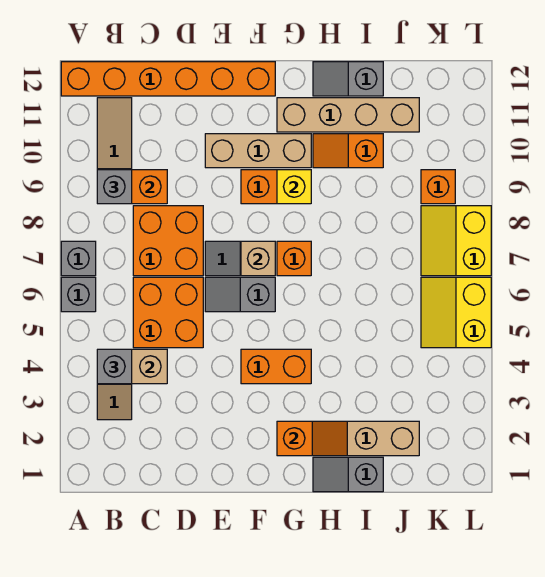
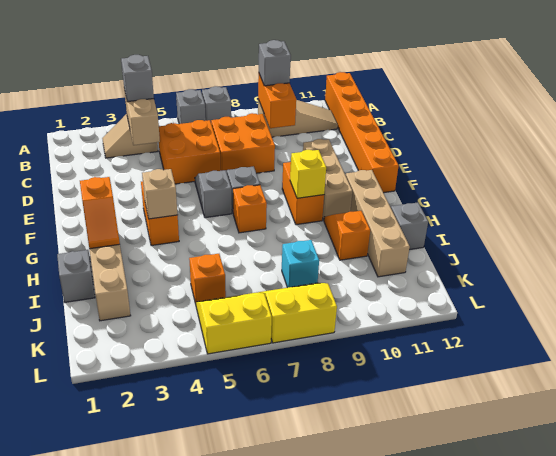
tan 1x1 brick [241,241,275,276] -> tan 1x1 brick moved to [142,169,177,219]
none -> cyan 1x1 brick [282,240,319,288]
orange 1x1 brick [421,170,455,204] -> orange 1x1 brick moved to [189,254,226,304]

